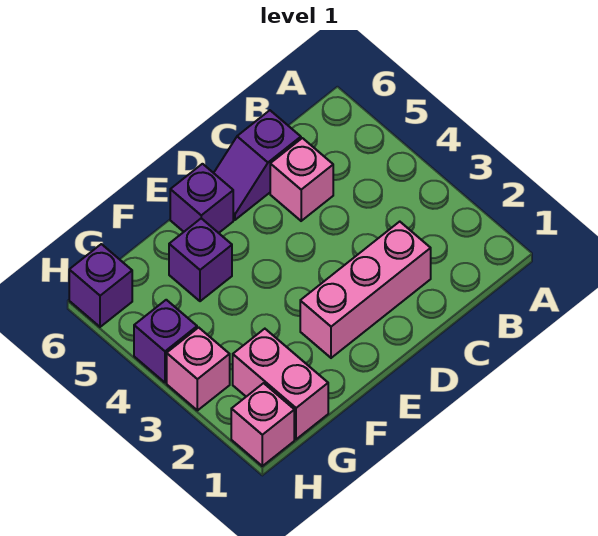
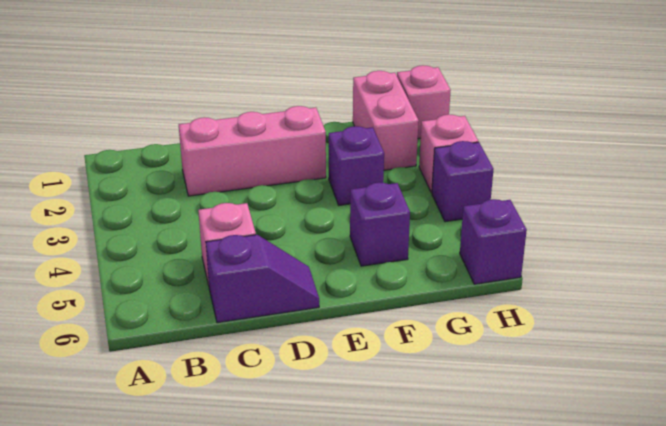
purple 1x1 brick [170,164,233,233] -> purple 1x1 brick moved to [329,126,384,205]

